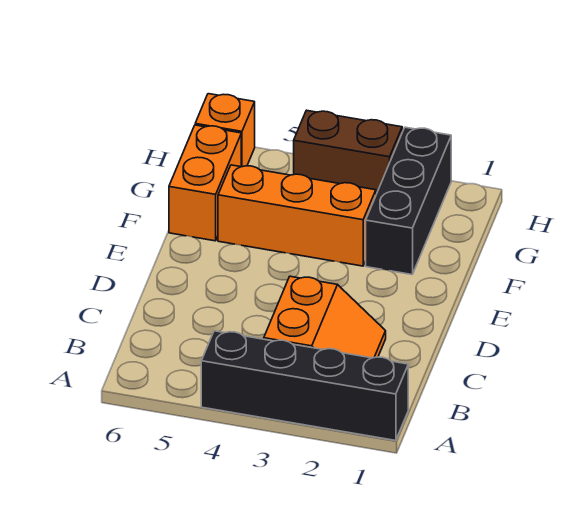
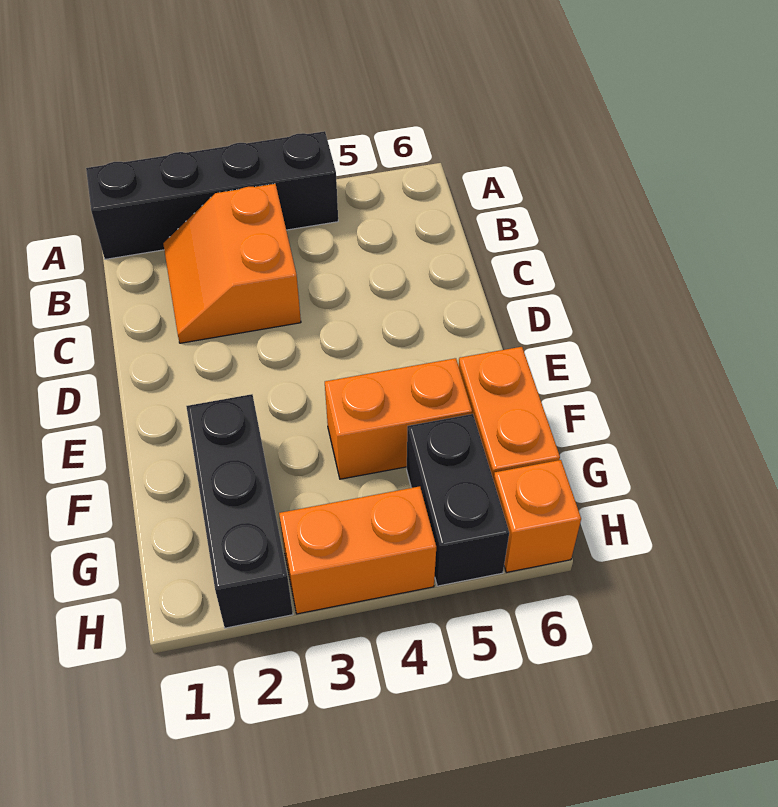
orange 1x3 brick [218,165,376,266] -> orange 1x2 brick [325,358,472,479]
none -> black 1x2 brick [407,414,509,586]
brown 1x2 brick [294,110,402,194] -> orange 1x2 brick [279,486,436,614]

